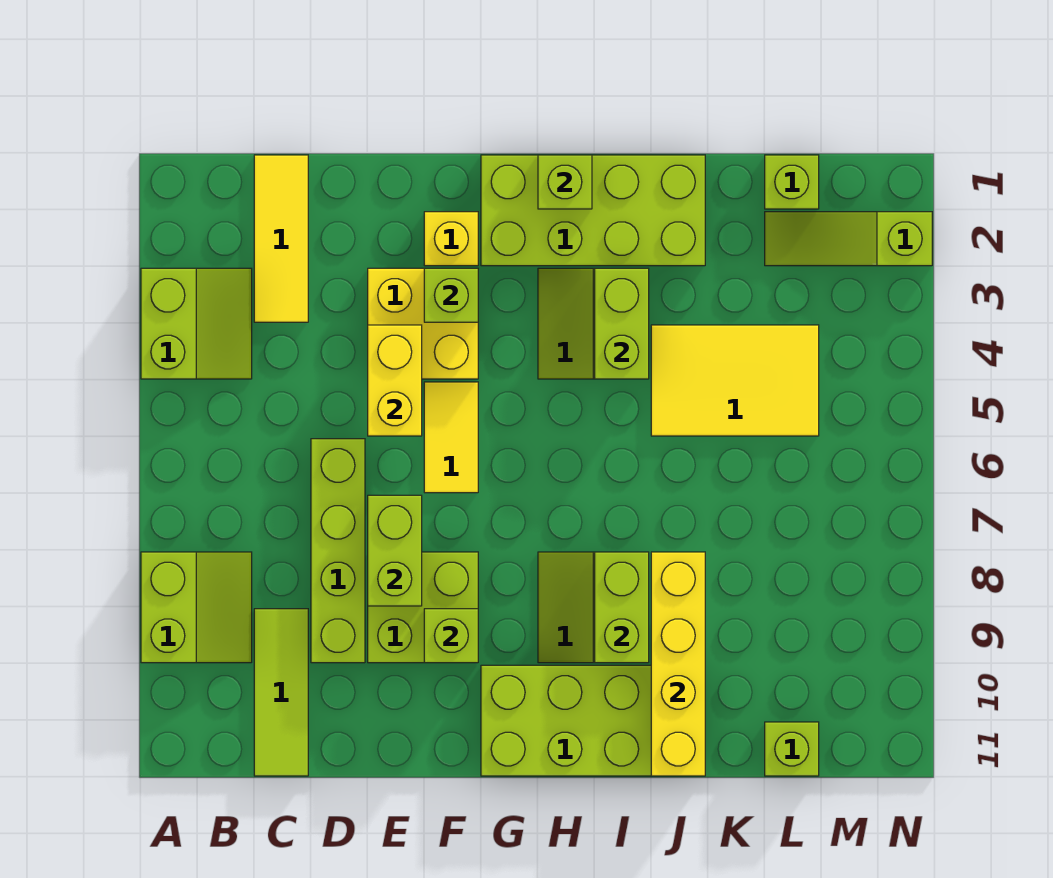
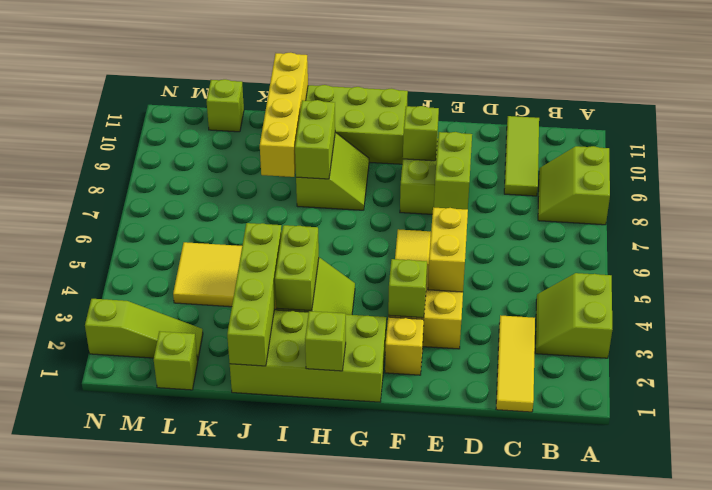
lime 1x4 brick [311,439,365,663] -> lime 1x4 brick moved to [227,223,282,366]

